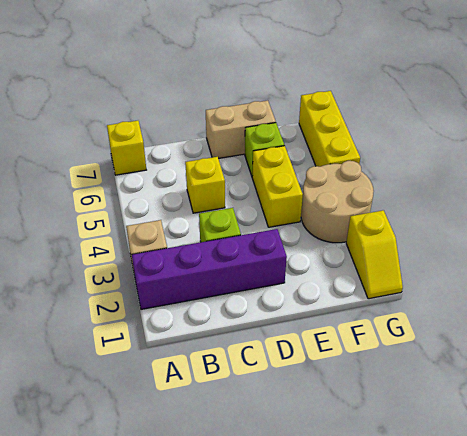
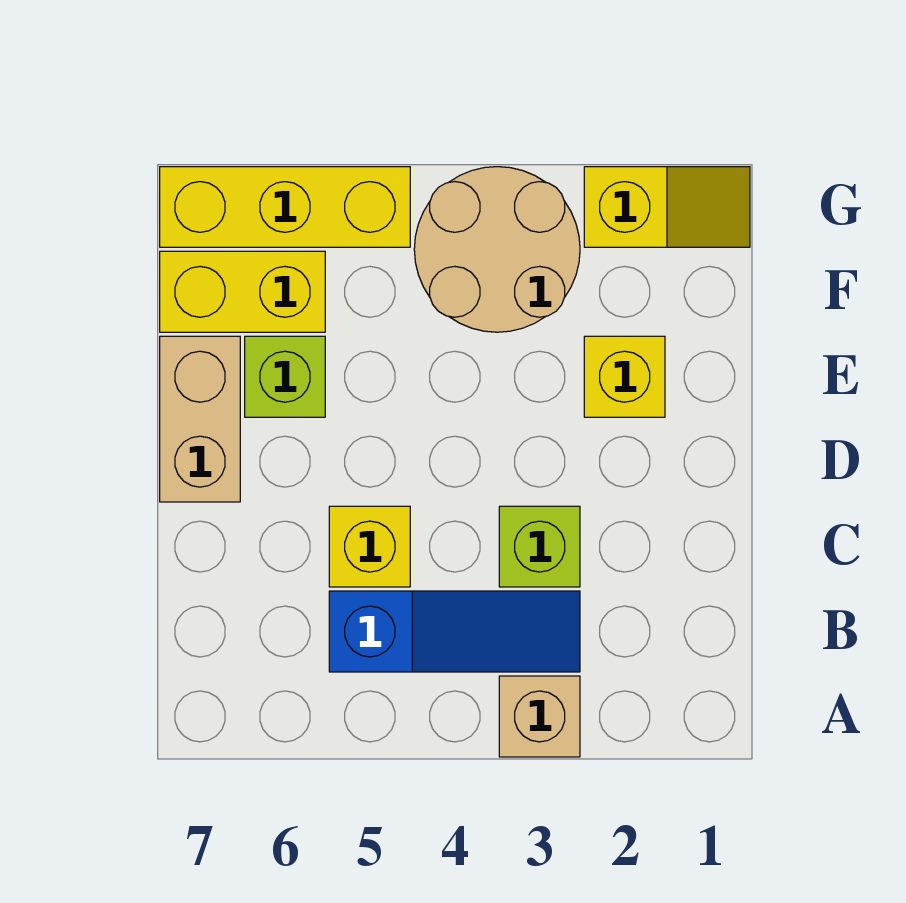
purple 1x4 brick [132,229,287,309] -> none
yellow 1x1 brick [107,121,146,175] -> yellow 1x1 brick moved to [584,336,665,417]
none -> blue 1x3 slope [329,591,580,672]
yellow 1x2 brick [252,146,303,227] -> yellow 1x2 brick moved to [160,251,325,332]

